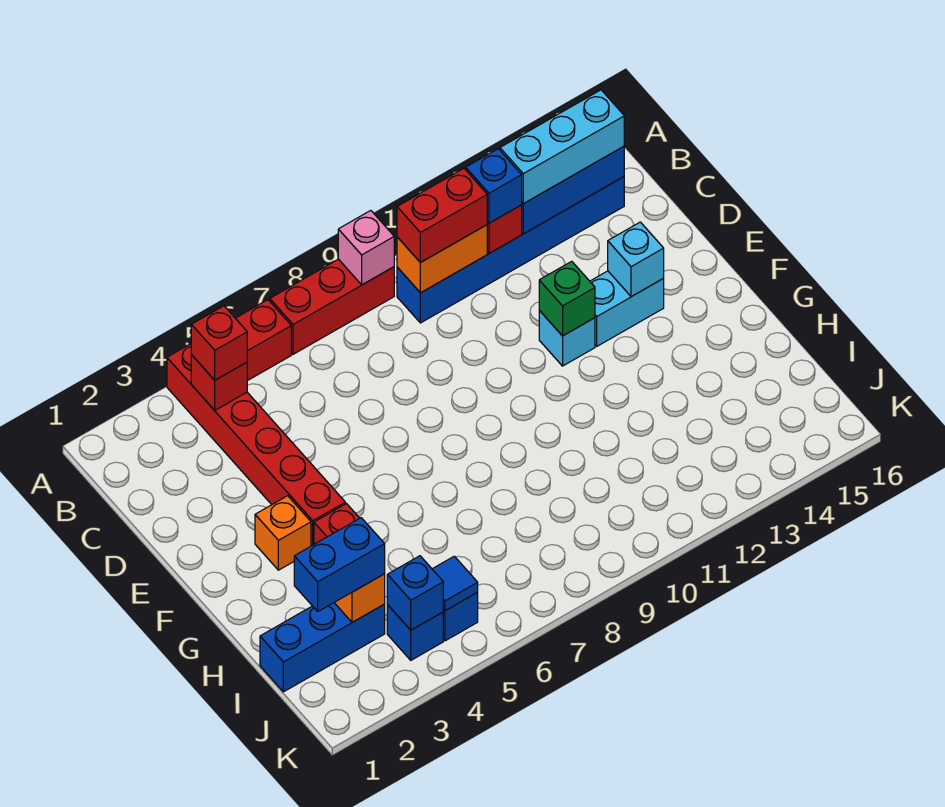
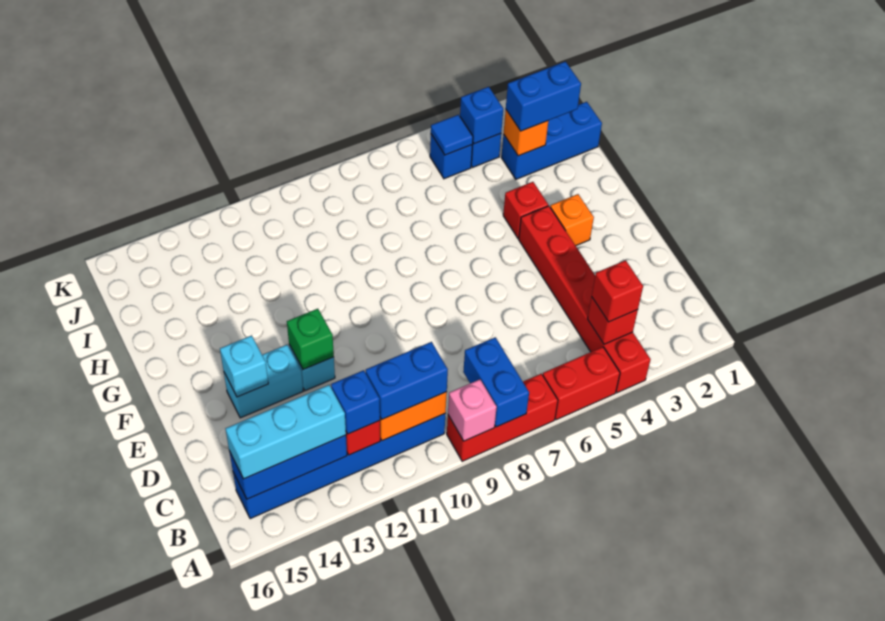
none -> blue 1x2 brick [463,337,529,427]
red 1x2 brick [397,168,487,263] -> blue 1x2 brick [366,342,448,419]

